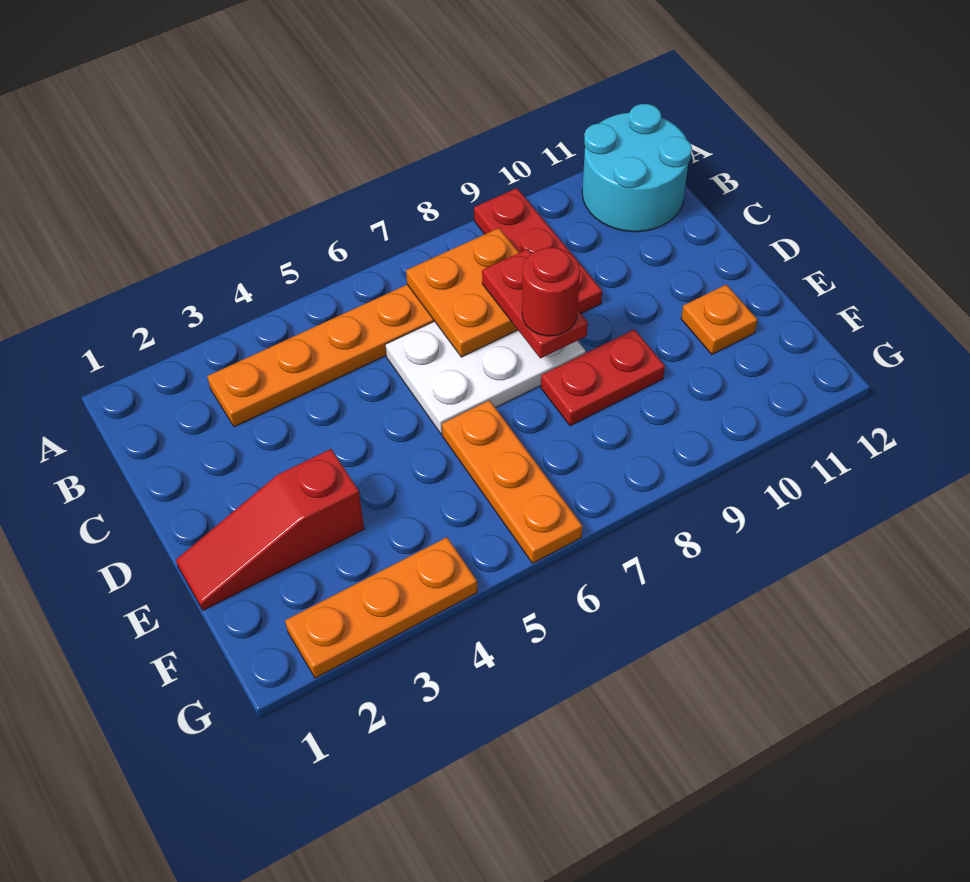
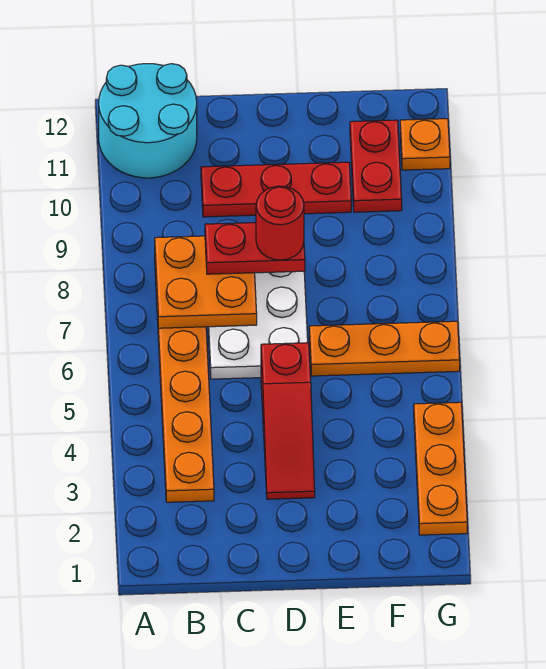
red 1x3 plate [474,188,602,313] -> red 1x3 plate moved to [201,162,351,217]
red 1x3 slope [176,449,364,610] -> red 1x3 slope moved to [261,343,315,499]
red 1x2 plate [541,329,665,426] -> red 1x2 plate moved to [350,120,402,212]
orange 1x1 plate [681,284,757,354] -> orange 1x1 plate moved to [400,119,450,170]

